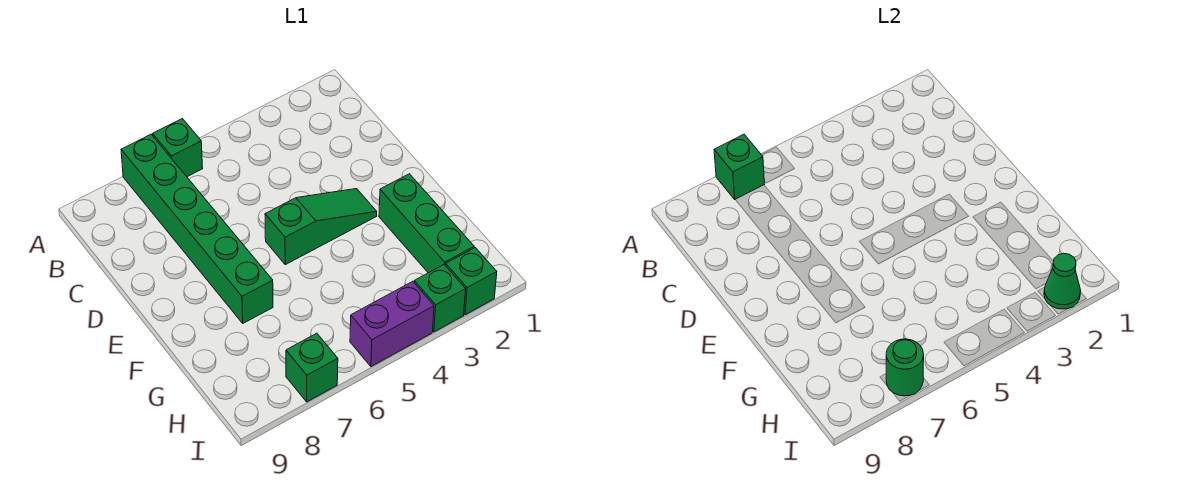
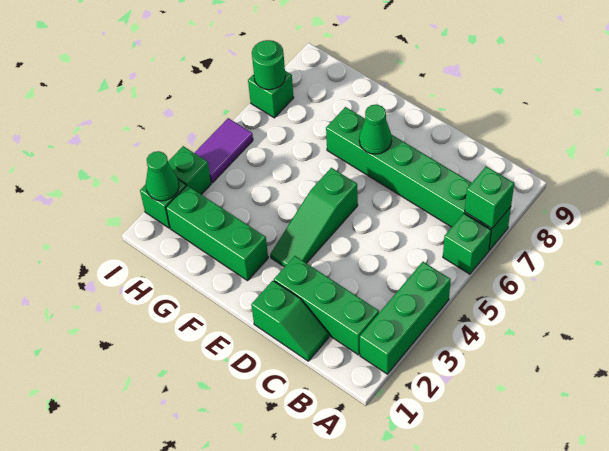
none -> green 1x3 brick [360,262,451,374]
none -> green 1x3 brick [274,256,379,355]
none -> green 1x2 slope [251,281,329,361]
none -> green 1x1 cone [359,104,392,154]
purple 1x2 brick [350,281,434,367] -> purple 1x2 tile [195,118,253,183]

